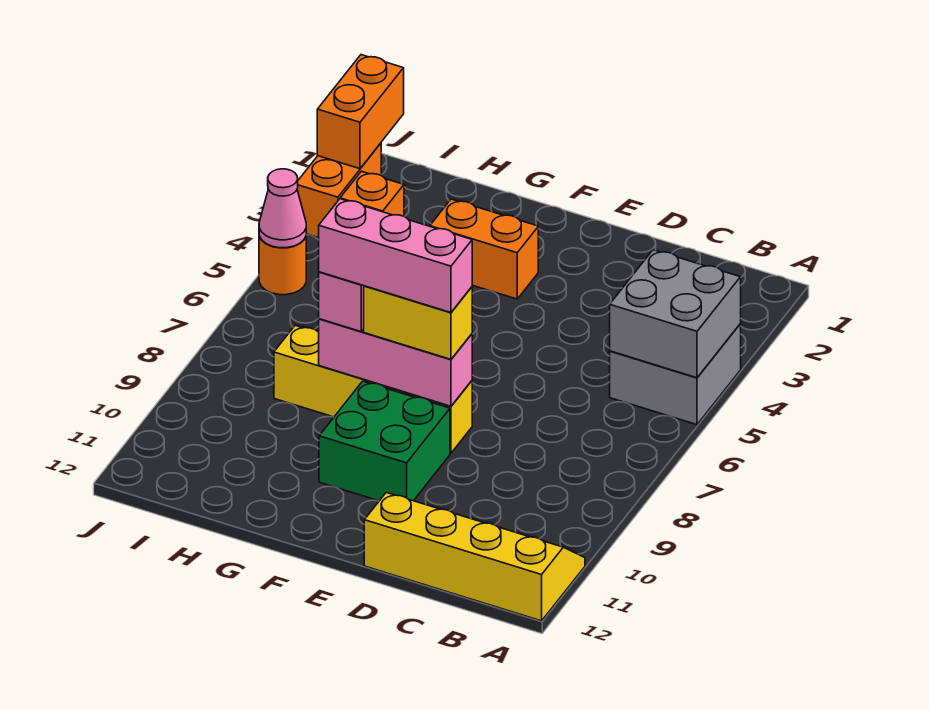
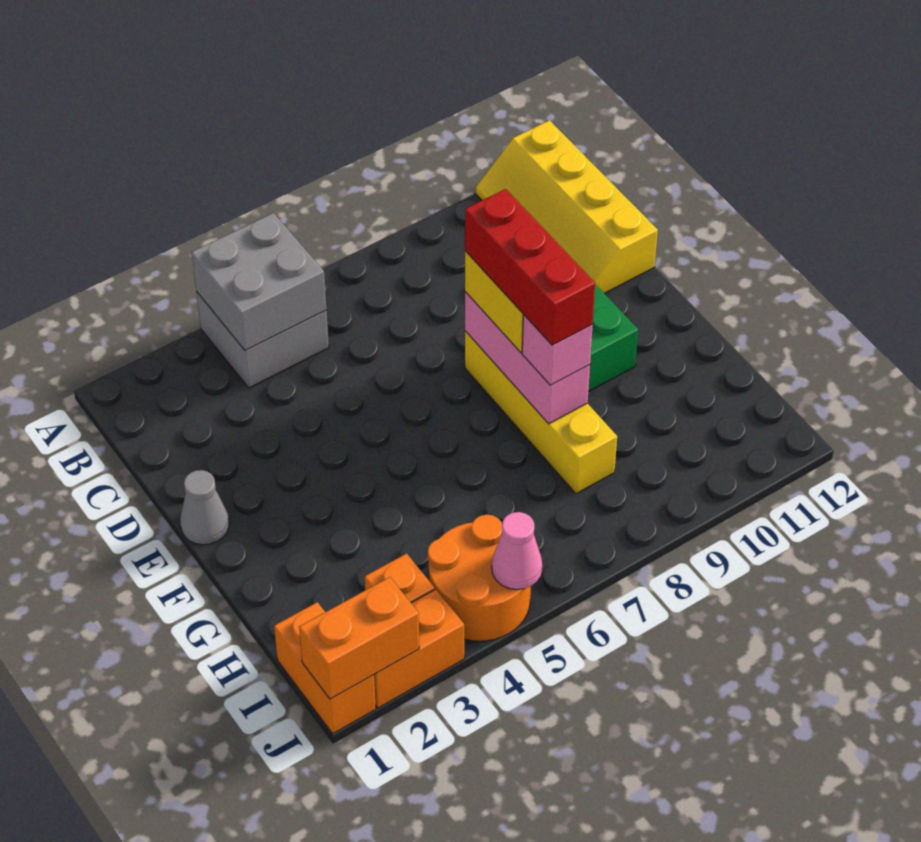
none -> grey 1x1 cone [180,470,229,545]
pink 1x3 brick [319,199,472,313] -> red 1x3 brick [465,189,595,345]
orange 1x2 brick [430,199,538,299] -> orange 1x2 brick moved to [274,602,376,734]
orange 1x1 round brick [259,236,306,295] -> orange 2x2 round brick [428,515,531,641]

